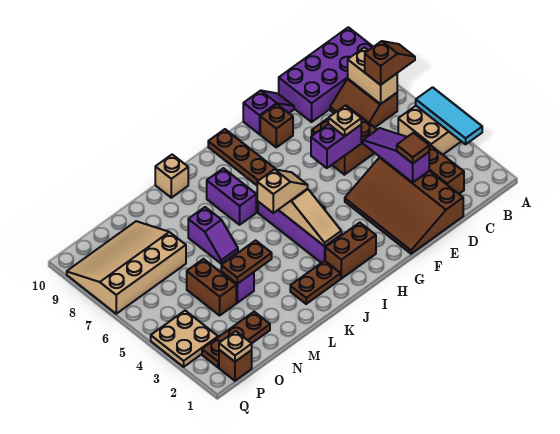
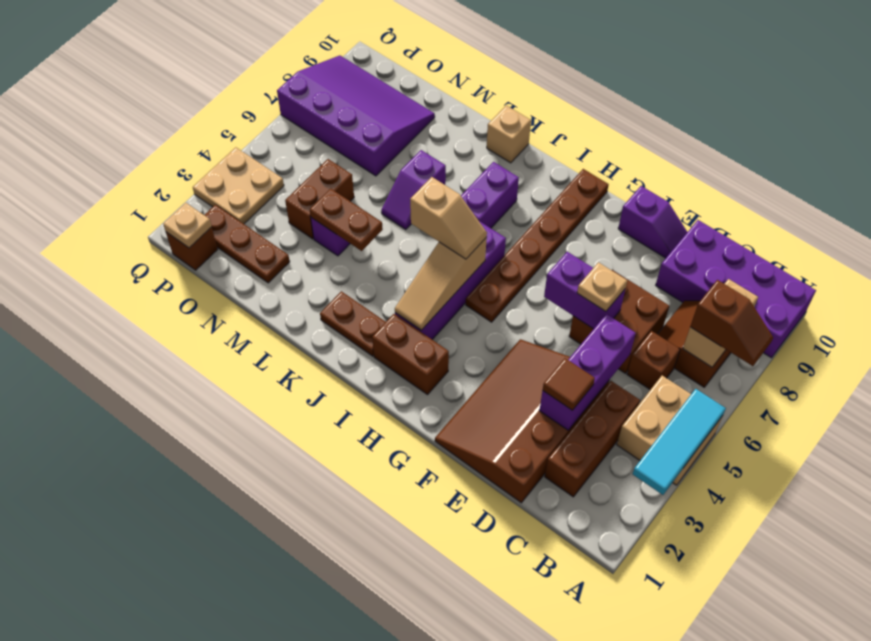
purple 1x3 slope [363,128,429,182] -> purple 1x3 brick [539,314,636,430]
brown 1x1 brick [260,104,293,147] -> brown 1x1 brick moved to [627,331,680,390]
tan 3x4 slope [67,221,186,314] -> purple 3x4 slope [277,55,435,176]

